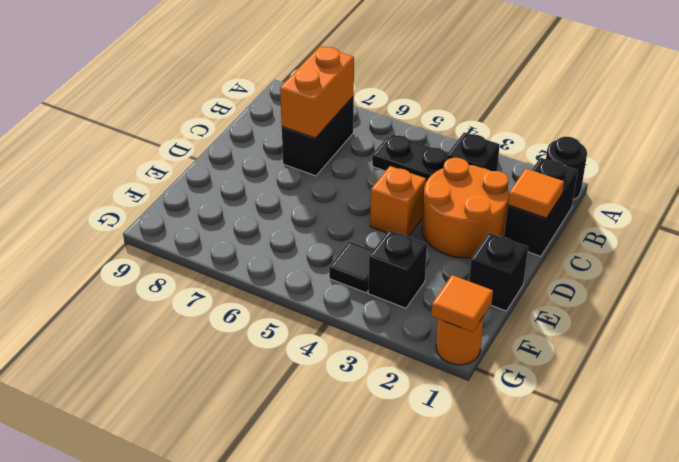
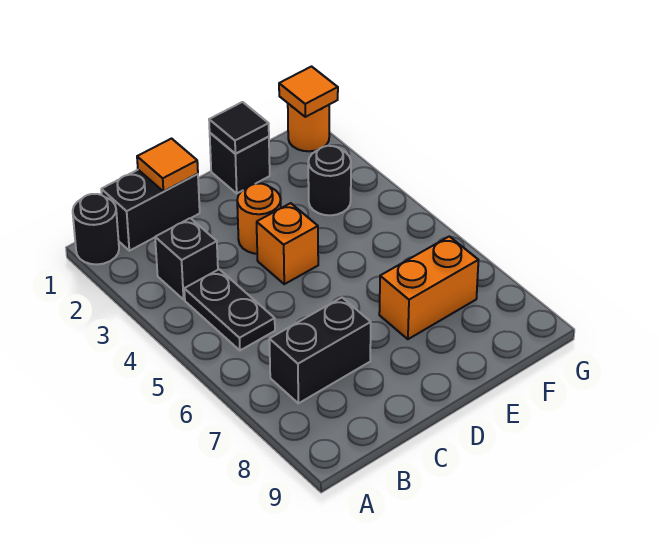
orange 1x2 brick [280,46,354,138] -> orange 1x2 brick moved to [379,236,478,339]
orange 2x2 round brick [422,158,509,258] -> orange 1x1 round brick [237,184,281,254]
black 1x1 brick [368,230,427,308] -> black 1x1 round brick [308,146,351,215]
black 1x1 tile [329,241,373,293] -> black 1x1 tile moved to [209,102,269,154]

